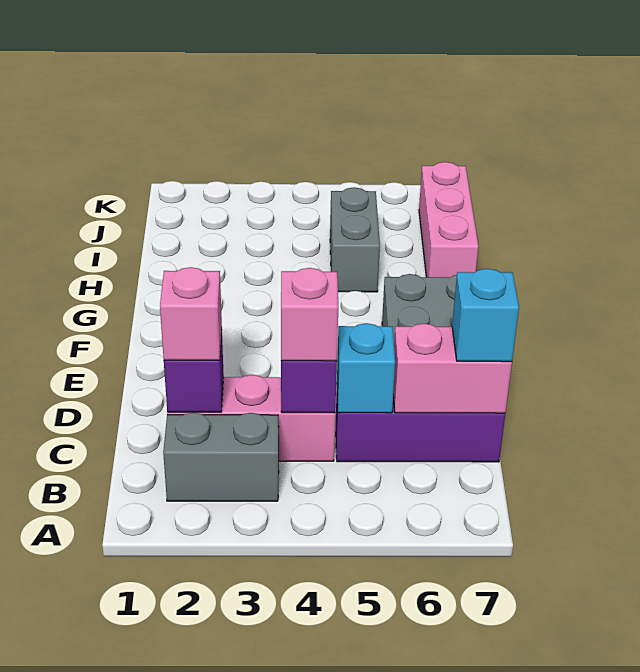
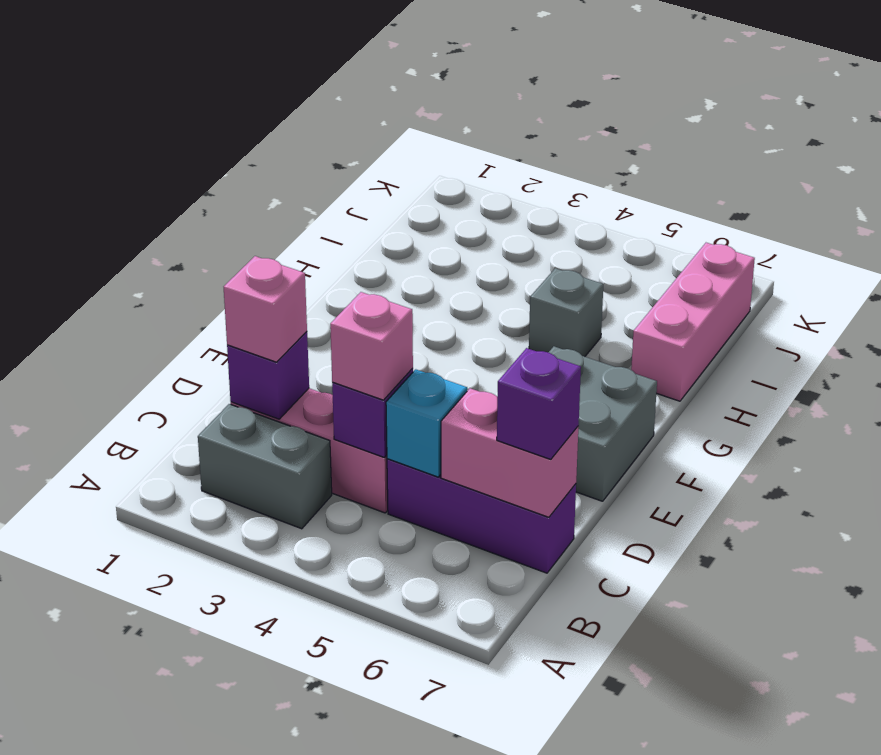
cyan 1x1 brick [452,269,519,362] -> purple 1x1 brick [497,348,581,459]
grey 1x2 brick [330,187,380,292] -> grey 1x1 brick [529,268,603,357]

